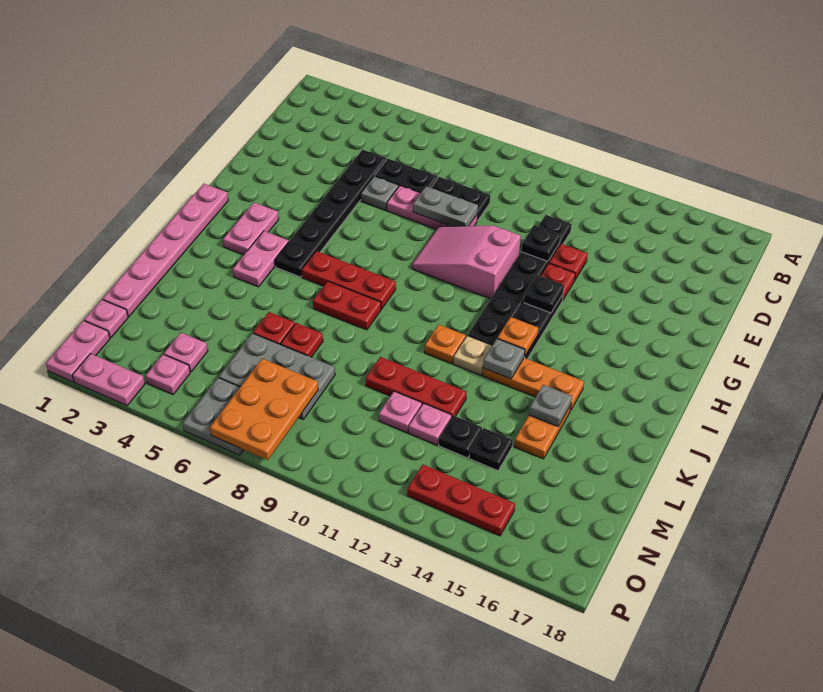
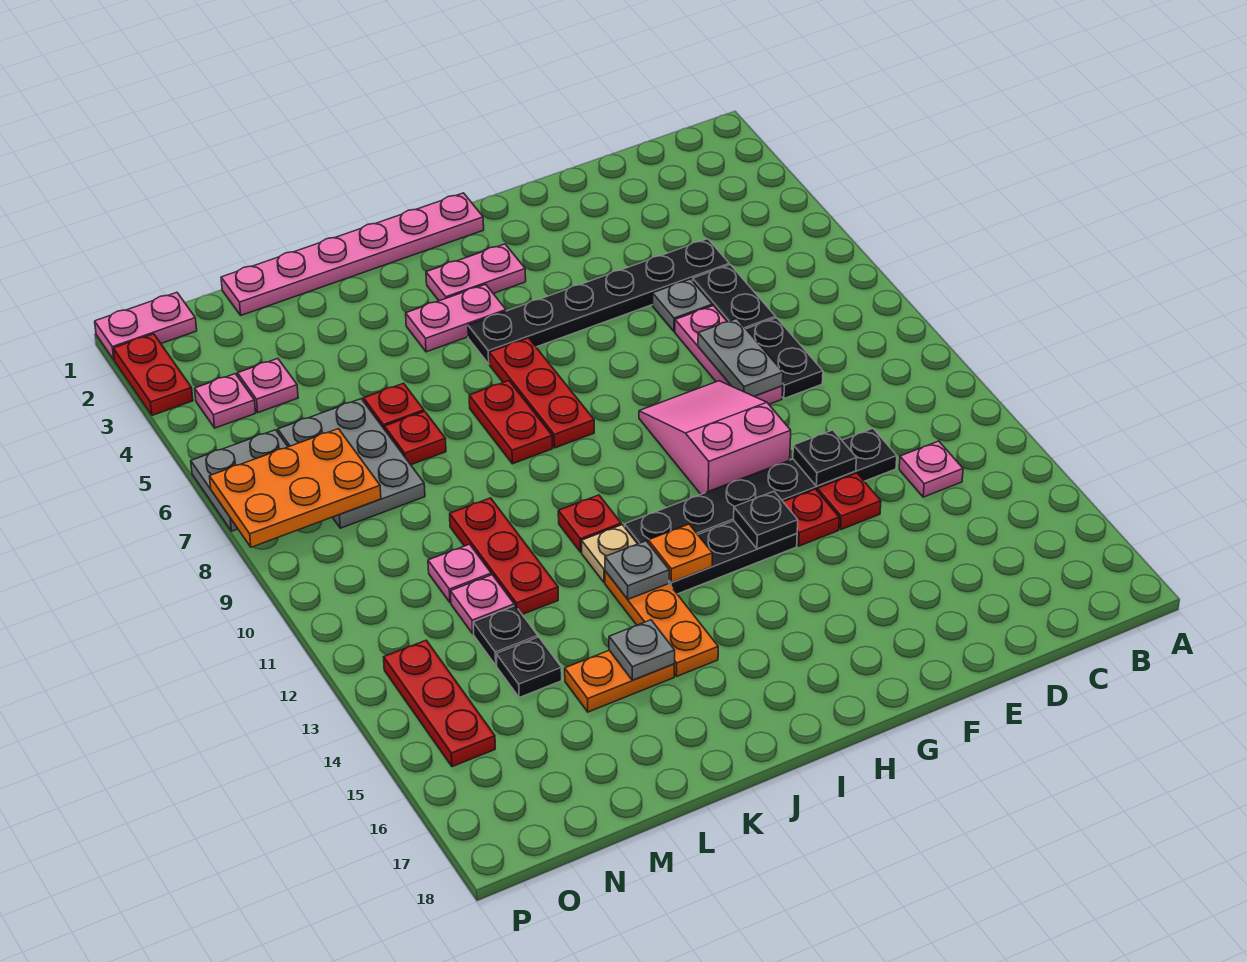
orange 1x1 plate [425,325,466,364] -> red 1x1 plate [558,495,621,552]
pink 1x1 plate [84,300,128,338] -> pink 1x1 plate moved to [899,441,963,497]
pink 1x2 plate [72,354,145,406] -> red 1x2 plate [113,334,193,415]

